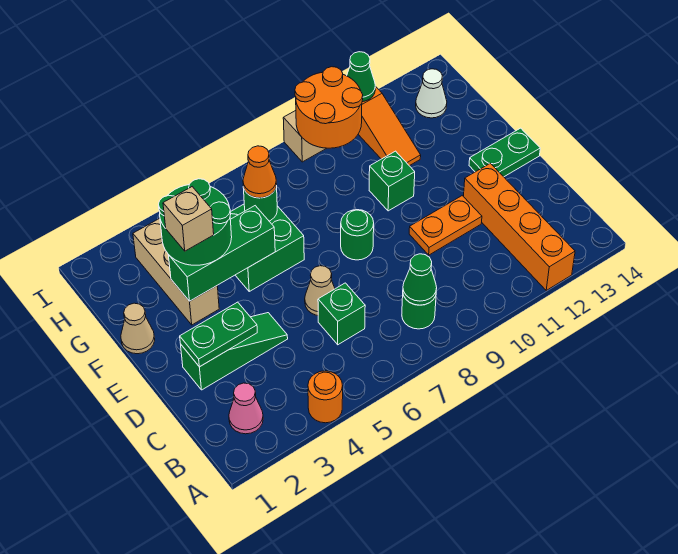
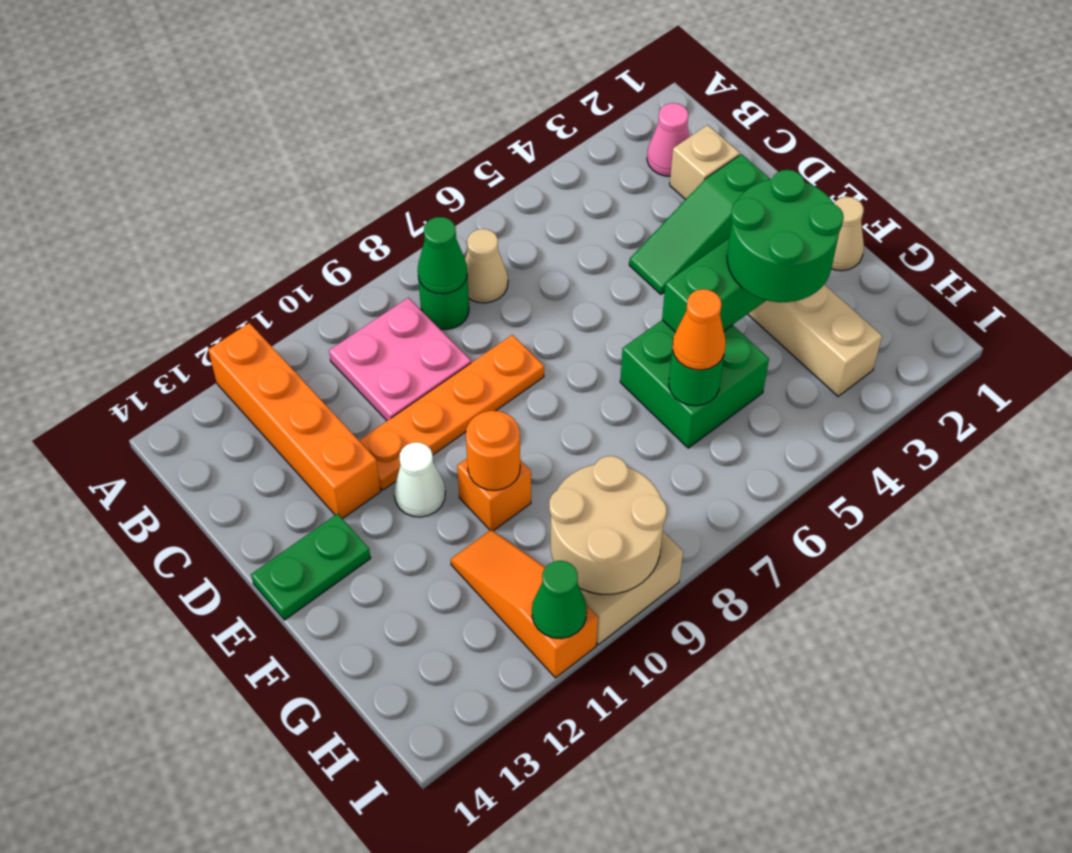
orange 1x1 round brick [308,371,343,423] -> orange 1x1 round brick moved to [466,411,520,490]
none -> pink 2x2 plate [329,298,471,421]
green 1x1 brick [318,283,365,345] -> none
green 1x2 plate [180,302,257,367] -> none
tan 1x1 cone [305,266,335,315] -> tan 1x1 cone moved to [465,229,508,303]
orange 1x2 plate [409,196,482,255] -> orange 1x4 plate [359,335,544,490]
green 1x1 round brick [341,210,374,260] -> none
tan 1x1 brick [163,187,214,251] -> tan 1x1 brick moved to [670,125,740,200]
green 1x1 brick [369,151,415,211] -> orange 1x1 brick [457,459,531,531]
orange 2x2 round brick [295,67,363,148] -> tan 2x2 round brick [549,456,667,594]
white 1x1 cone [416,69,447,118] -> white 1x1 cone moved to [394,442,445,517]

